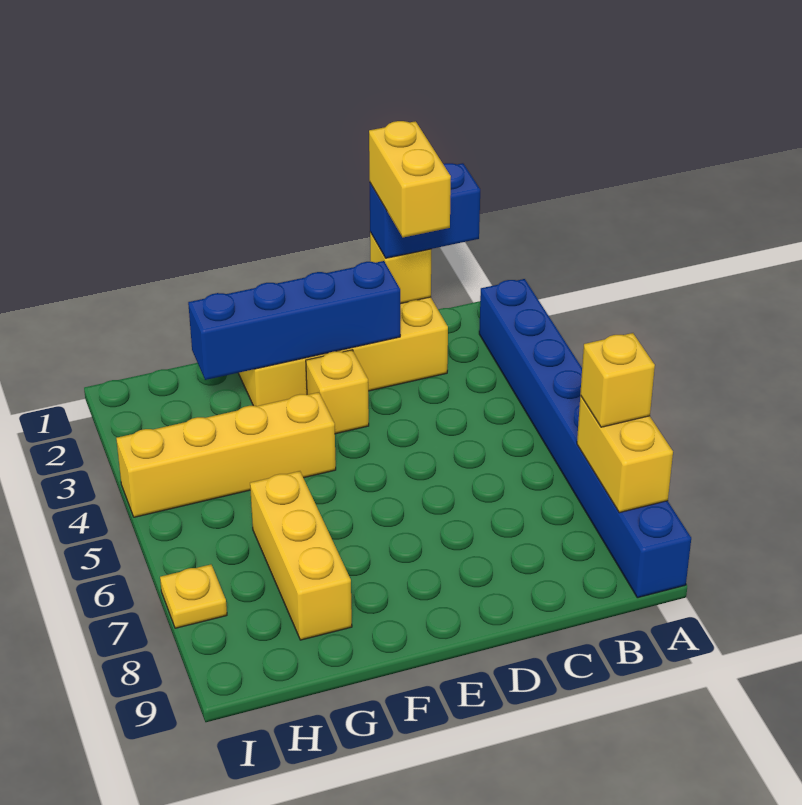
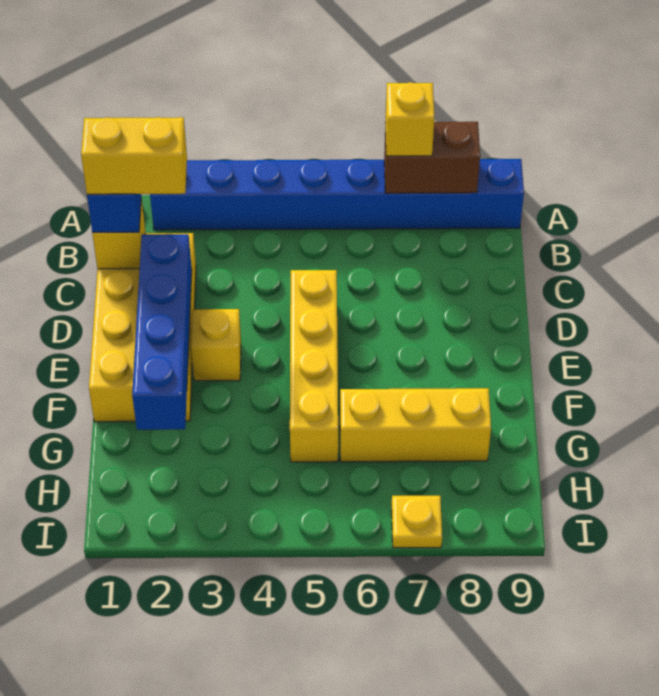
yellow 1x2 brick [577,396,673,513] -> brown 1x2 brick [384,121,480,193]
yellow 1x4 brick [116,392,336,517] -> yellow 1x4 brick moved to [290,270,338,462]

